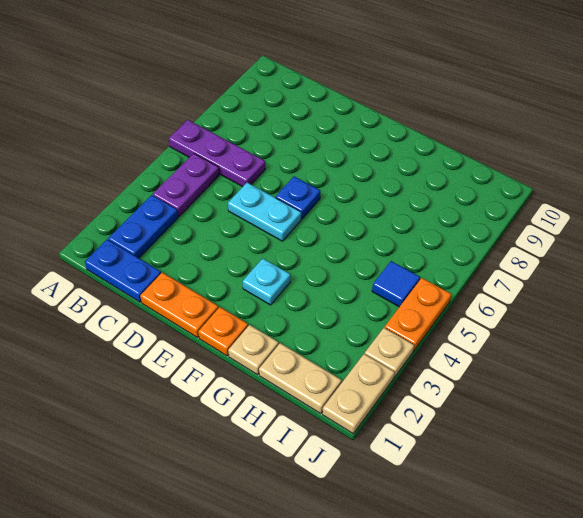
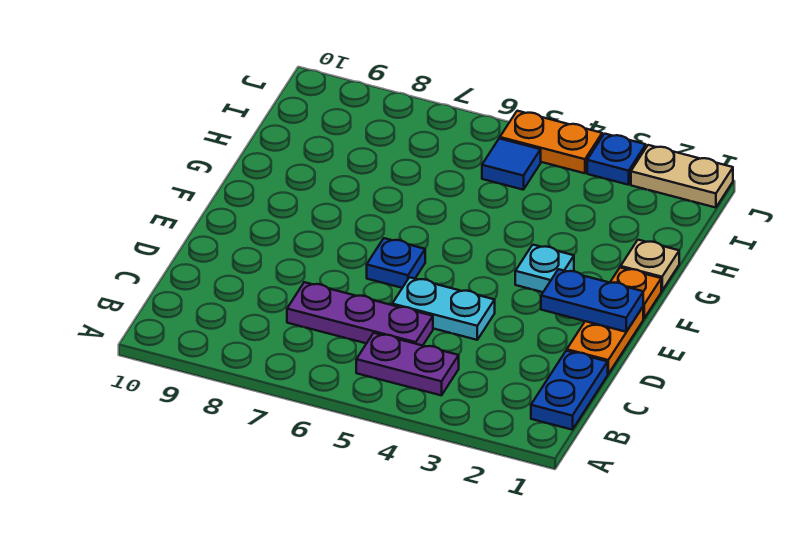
purple 1x3 plate [169,120,265,187] -> purple 1x3 plate turned to [287,282,433,346]
blue 1x2 plate [108,195,178,258] -> blue 1x2 plate moved to [541,269,643,332]
cyan 1x2 plate [228,183,301,241] -> cyan 1x2 plate turned to [392,277,495,340]
tan 1x2 plate [259,343,342,414] -> none
tan 1x1 plate [365,328,414,377] -> blue 1x1 plate [587,134,646,185]

